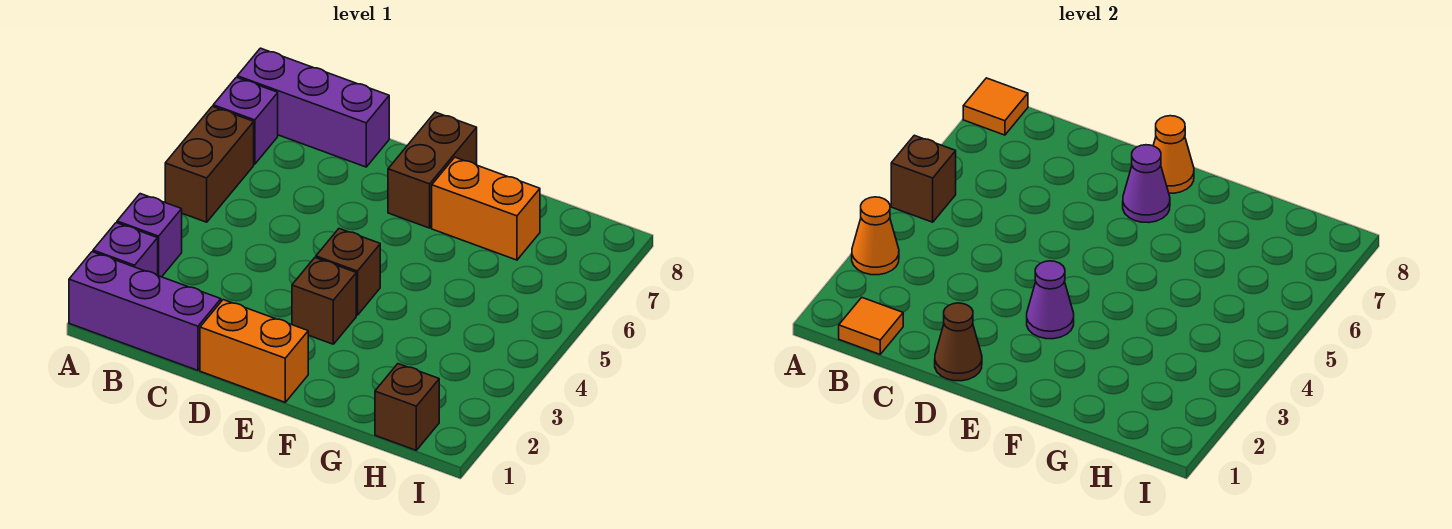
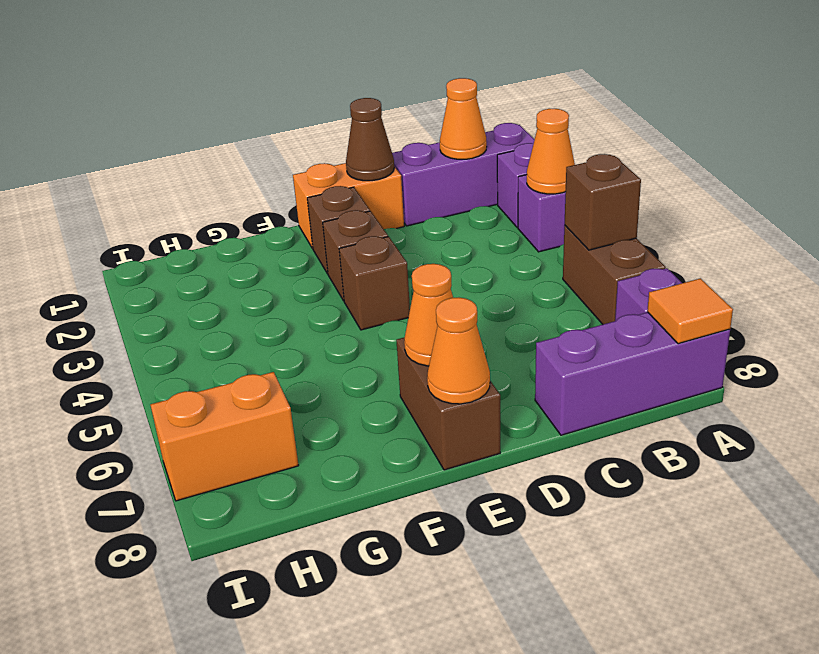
orange 1x1 tile [839,297,903,354] -> orange 1x1 cone [440,78,487,159]
purple 1x1 cone [1027,261,1074,339] -> none
purple 1x1 cone [1123,145,1170,223] -> orange 1x1 cone [404,264,453,366]
orange 1x2 brick [432,157,540,260] -> orange 1x2 brick moved to [151,372,299,501]
brown 1x1 brick [375,364,439,450] -> brown 1x1 brick moved to [307,186,370,274]

